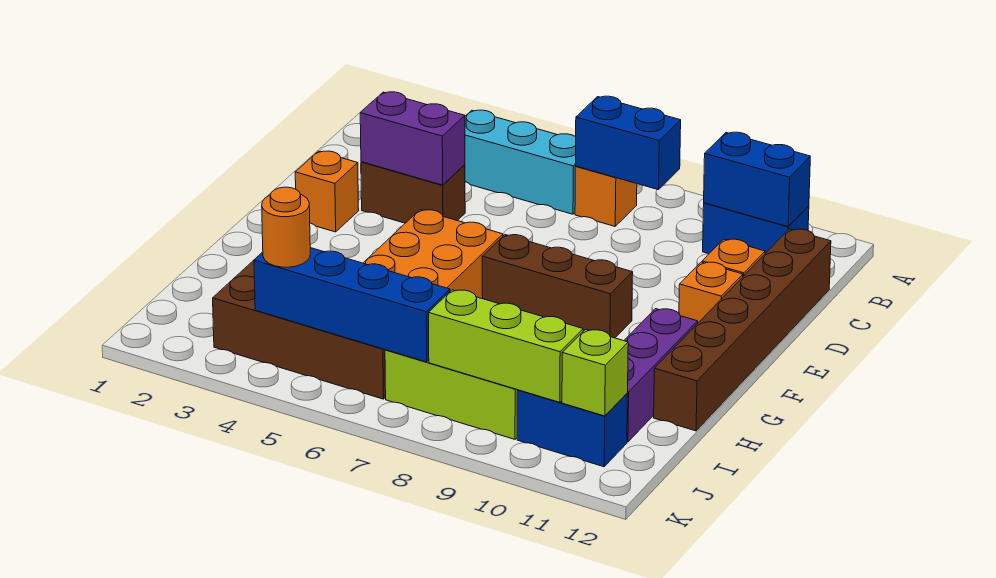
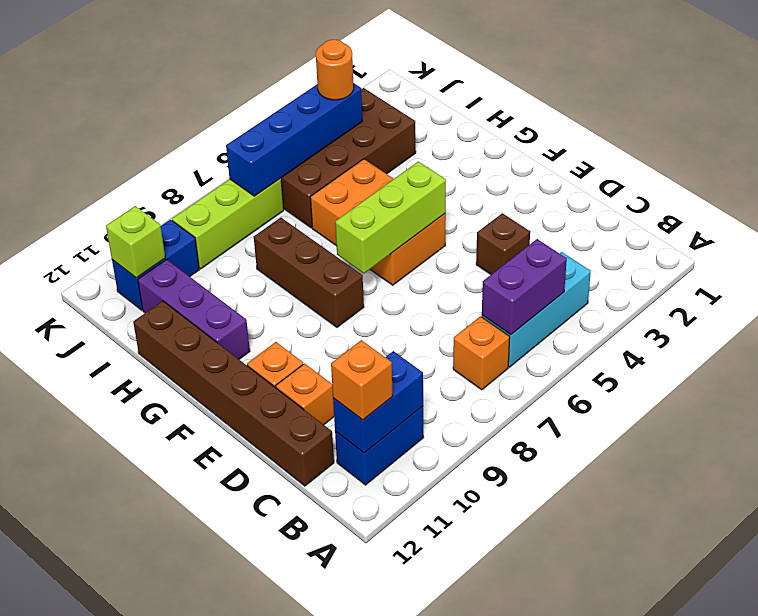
blue 1x2 brick [575,96,681,190] -> none
brown 1x2 brick [361,162,465,223] -> brown 1x1 brick [476,213,530,274]
purple 1x2 brick [360,92,465,185] -> purple 1x2 brick moved to [482,239,567,335]
orange 1x1 brick [295,151,359,232] -> orange 1x1 brick moved to [331,340,393,420]
brown 1x3 brick [482,235,633,338] -> brown 1x3 brick turned to [254,218,364,327]
lime 1x3 brick [429,290,583,402] -> lime 1x3 brick moved to [335,162,446,273]

